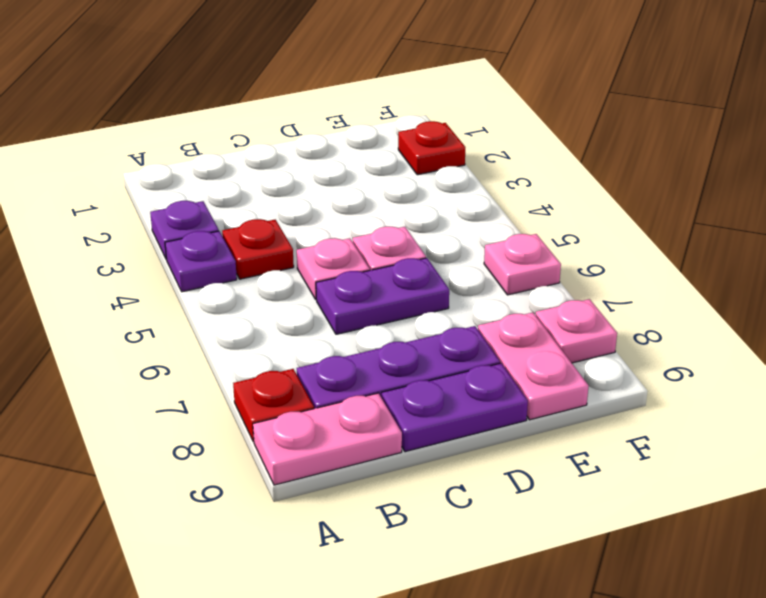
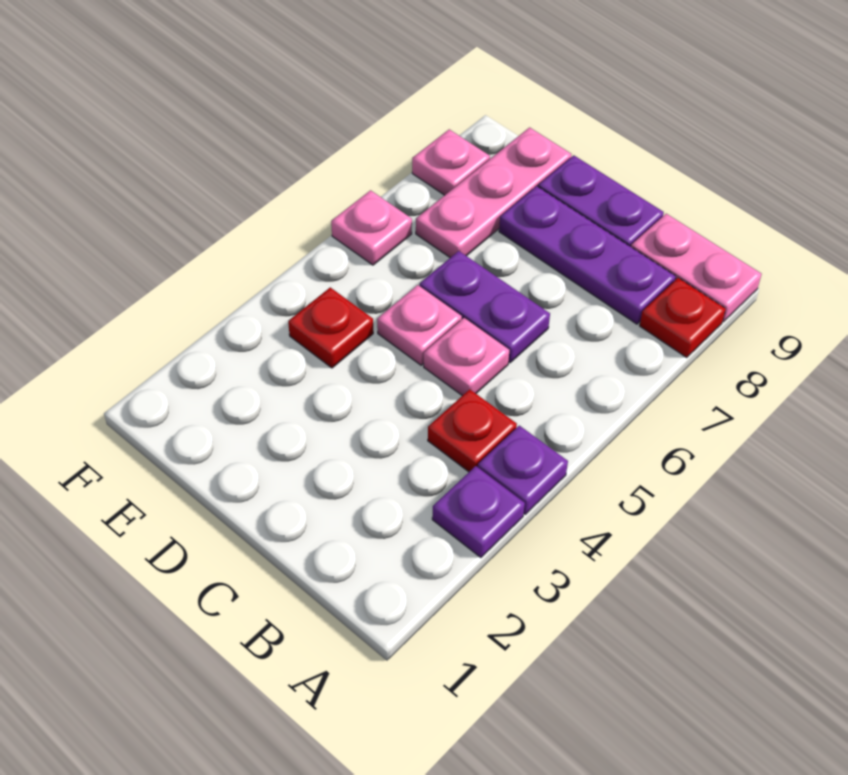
pink 1x2 plate [478,312,589,420] -> pink 1x3 plate [416,128,571,258]
red 1x1 plate [398,121,465,175] -> red 1x1 plate moved to [288,287,373,368]

